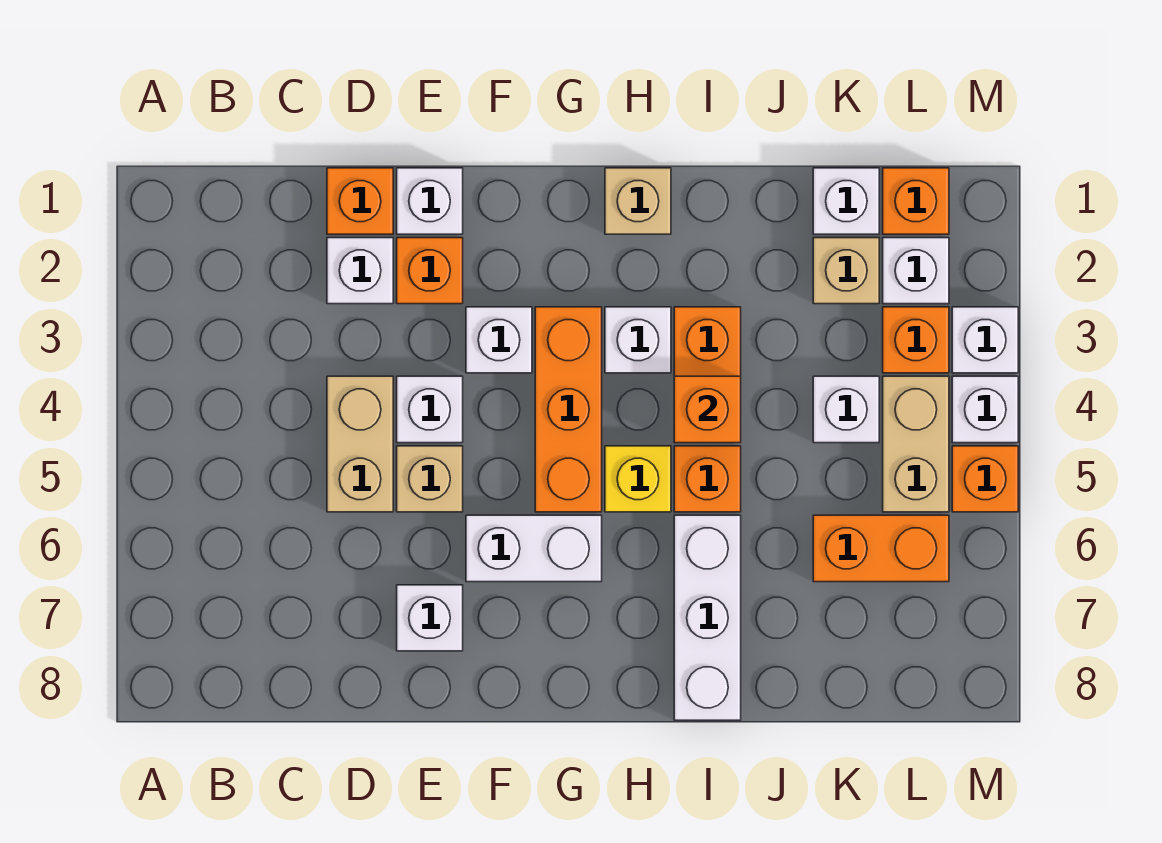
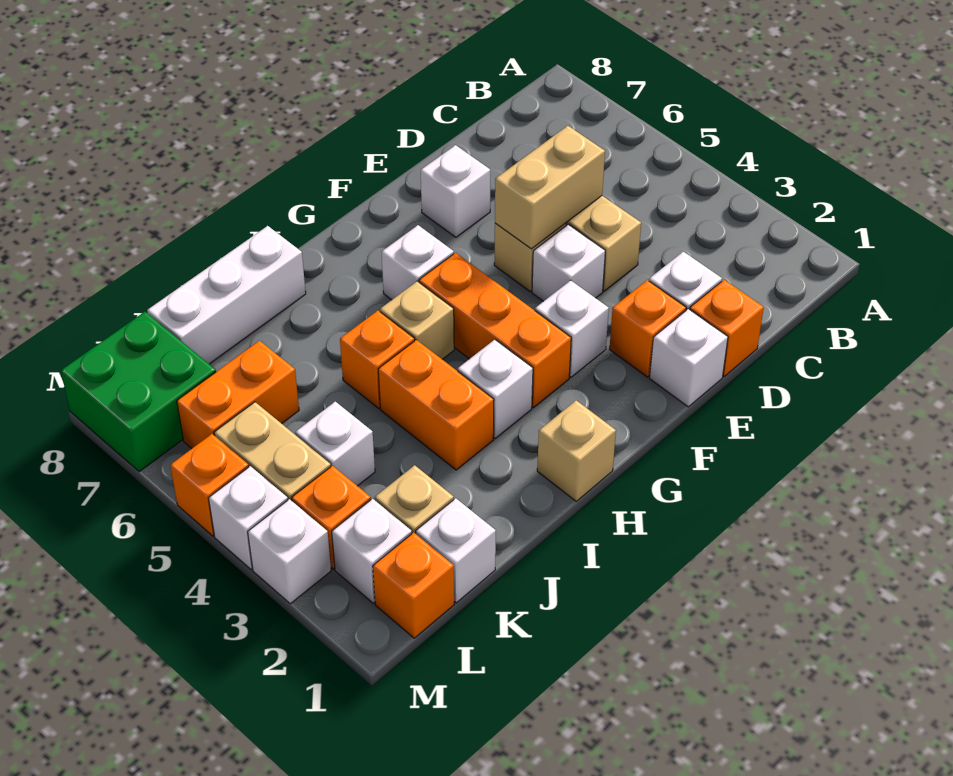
none -> tan 1x2 brick [495,126,605,249]
white 1x2 brick [466,515,602,582] -> white 1x1 brick [382,225,454,300]
yellow 1x1 brick [605,446,671,512] -> tan 1x1 brick [380,281,454,359]
orange 1x1 brick [674,376,741,443] -> none
white 1x3 brick [674,515,741,720] -> white 1x3 brick turned to [147,226,306,364]
none -> green 2x2 brick [61,312,216,472]

